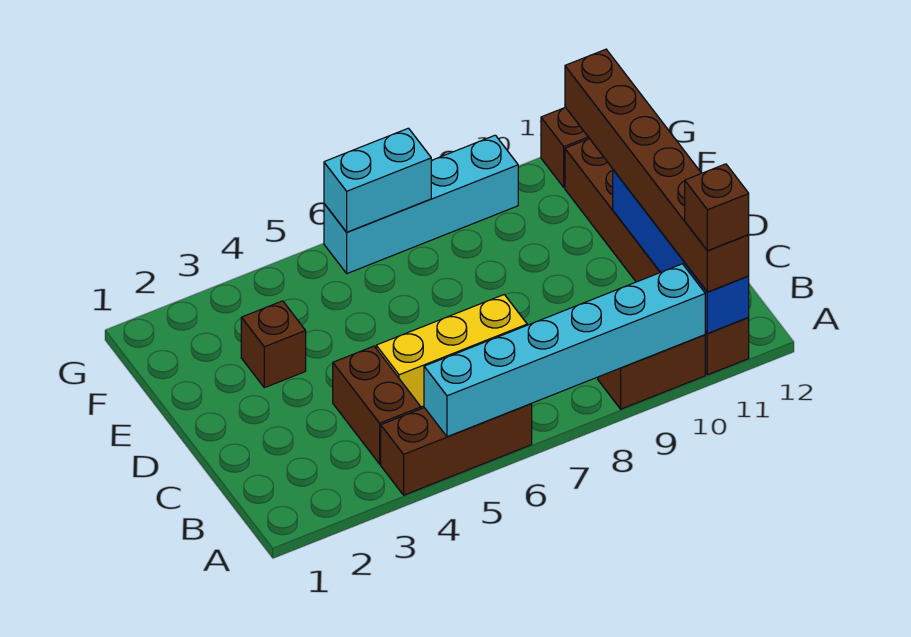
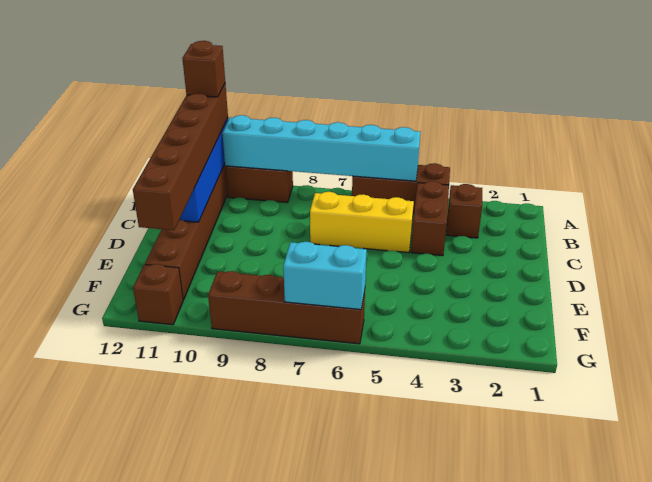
brown 1x1 brick [241,301,306,388] -> brown 1x1 brick moved to [446,184,482,238]
cyan 1x4 brick [324,135,518,273] -> brown 1x4 brick [208,271,365,344]

